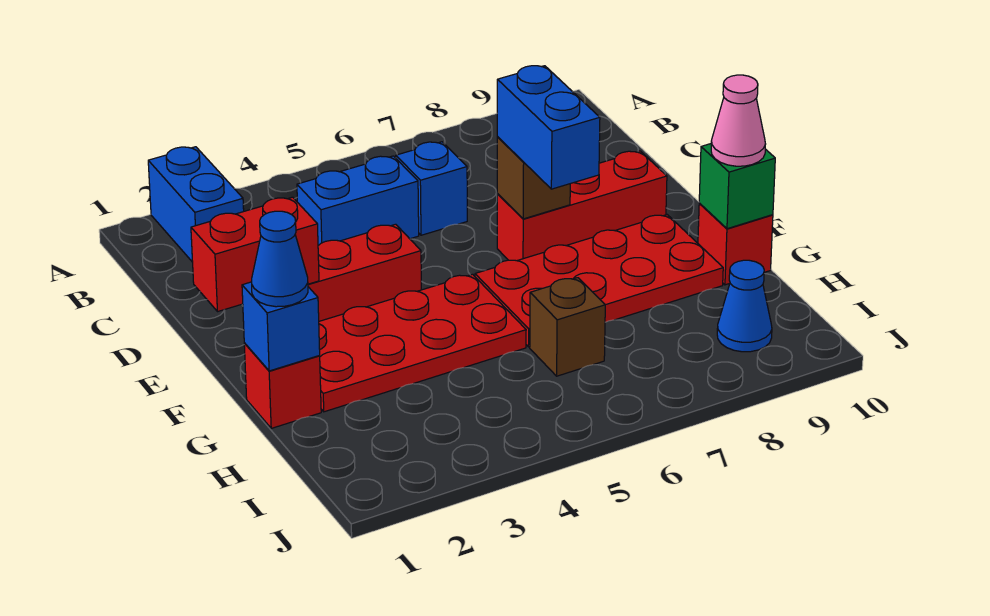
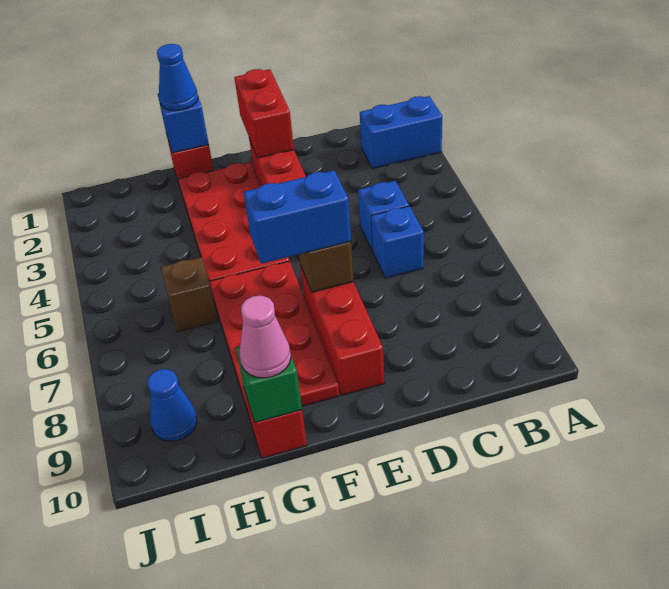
blue 1x2 brick [297,156,419,245] -> blue 1x1 brick [358,181,409,251]

